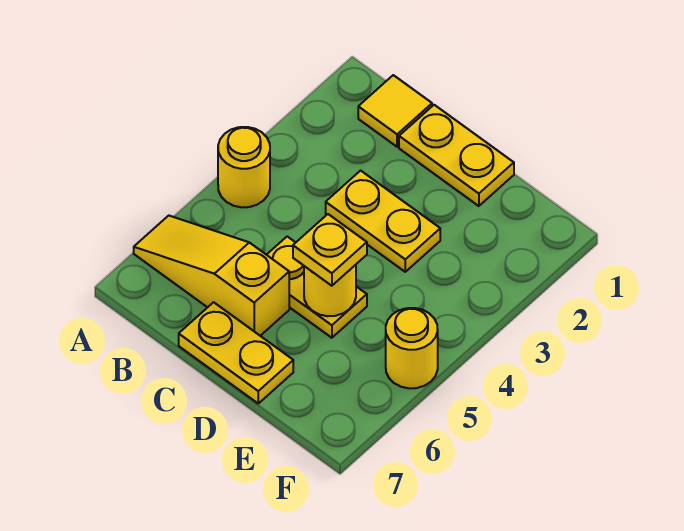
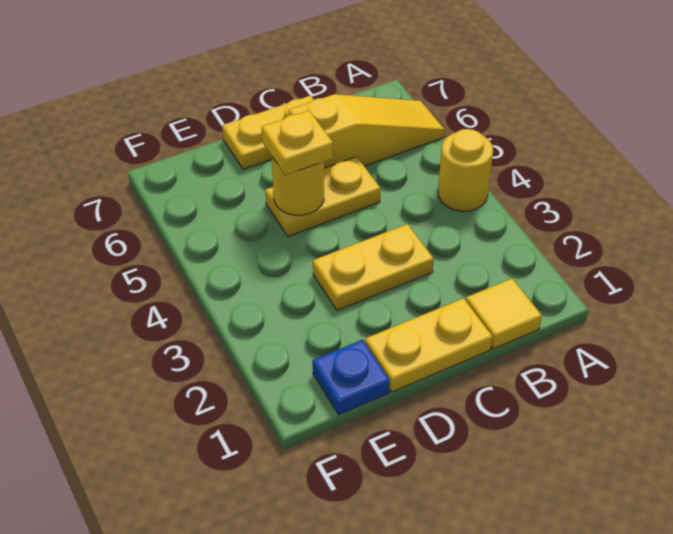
none -> blue 1x1 plate [313,340,390,414]
yellow 1x1 round brick [386,308,438,388] -> none

